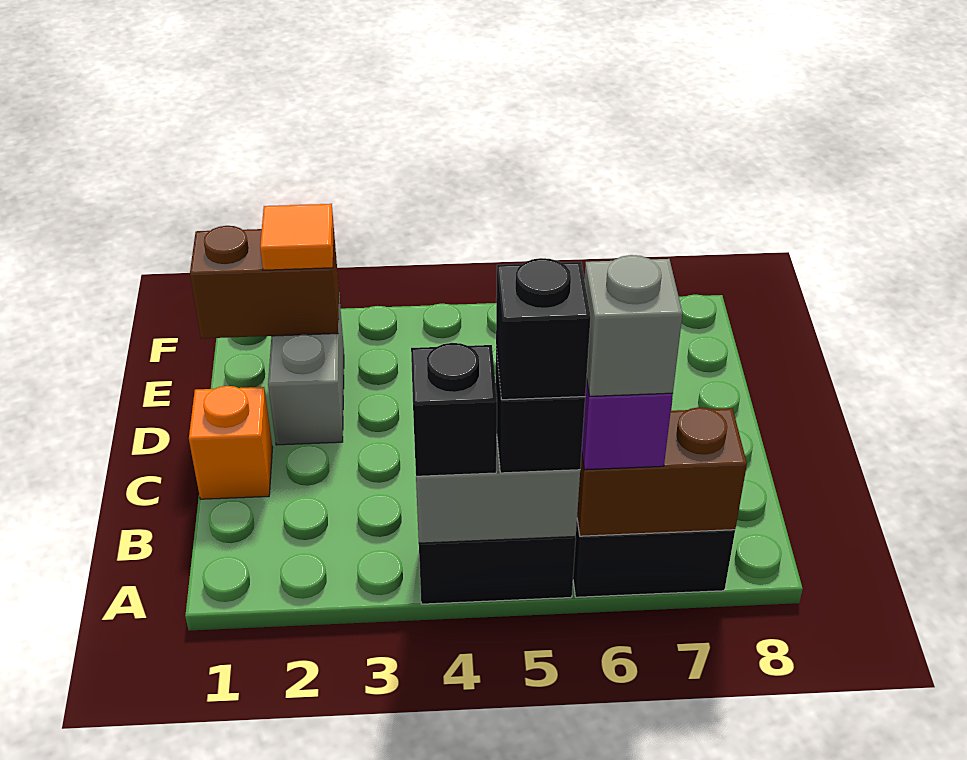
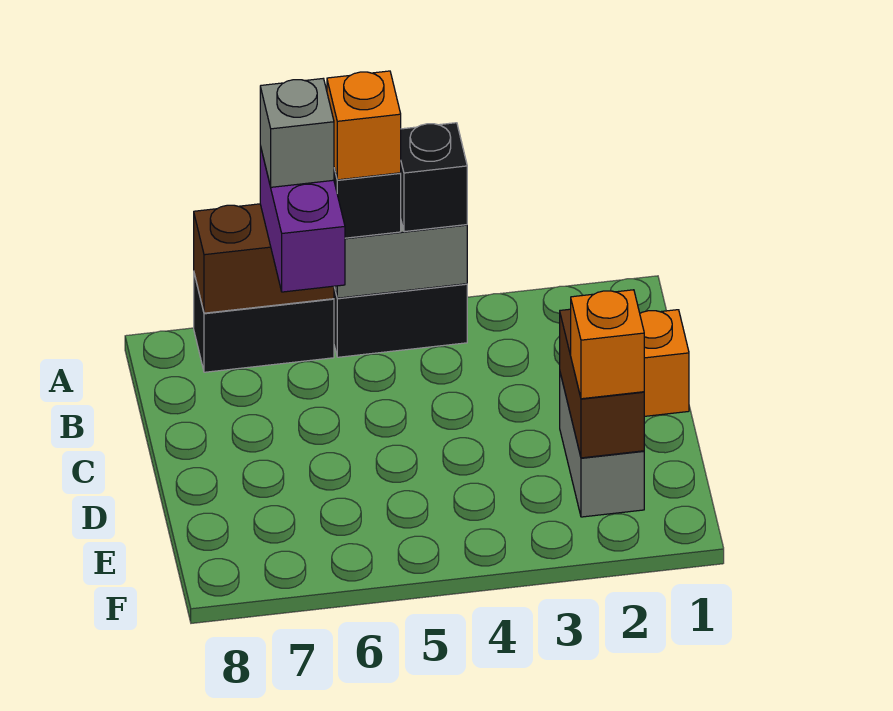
black 1x1 brick [496,258,591,400] -> orange 1x1 brick [327,71,401,180]
brown 1x2 brick [190,226,339,338] -> brown 1x2 brick turned to [560,309,644,458]
orange 1x1 tile [260,204,334,270] -> orange 1x1 brick [571,290,644,399]

